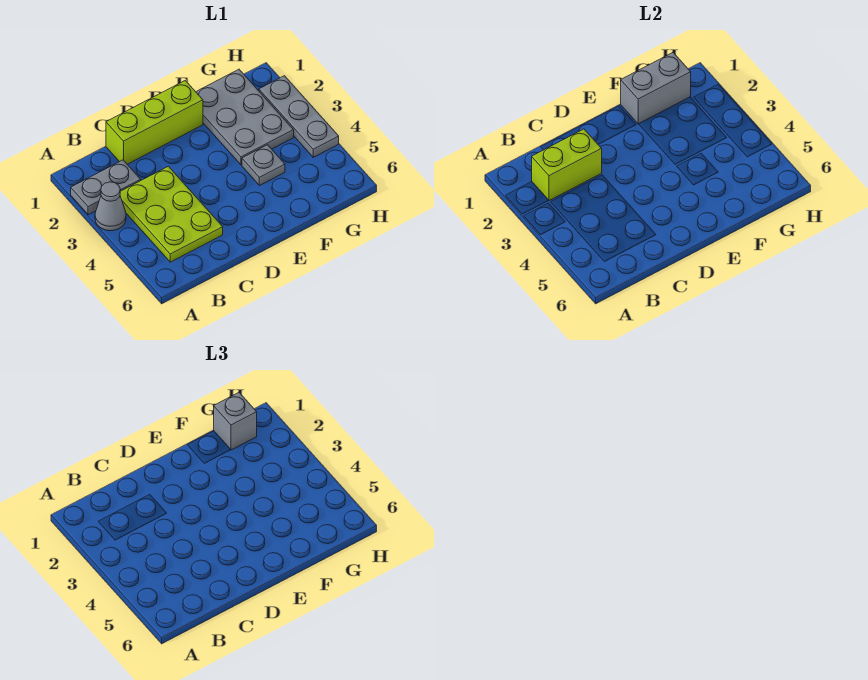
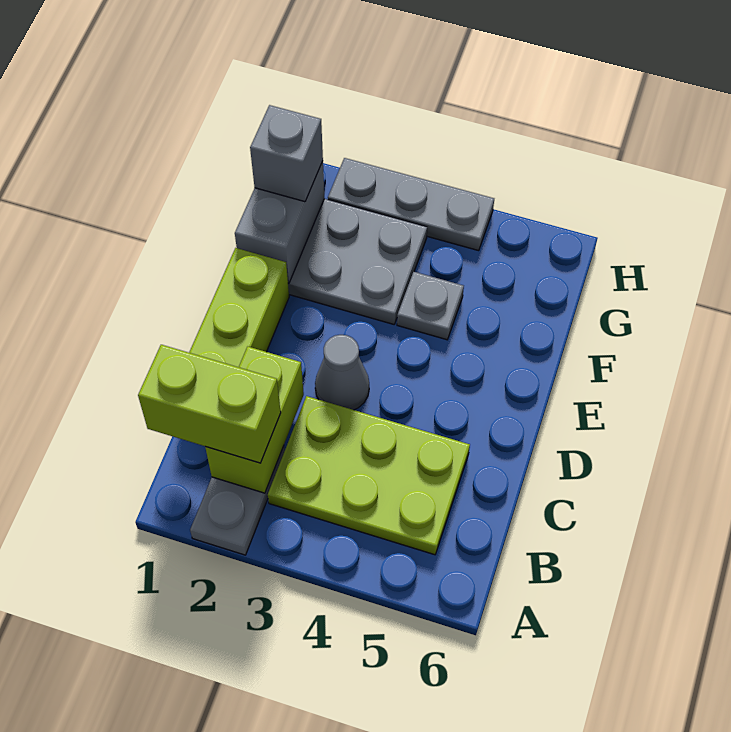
grey 1x1 cone [95,182,126,231] -> grey 1x1 cone moved to [315,335,369,410]
none -> lime 1x2 brick [138,345,281,463]

